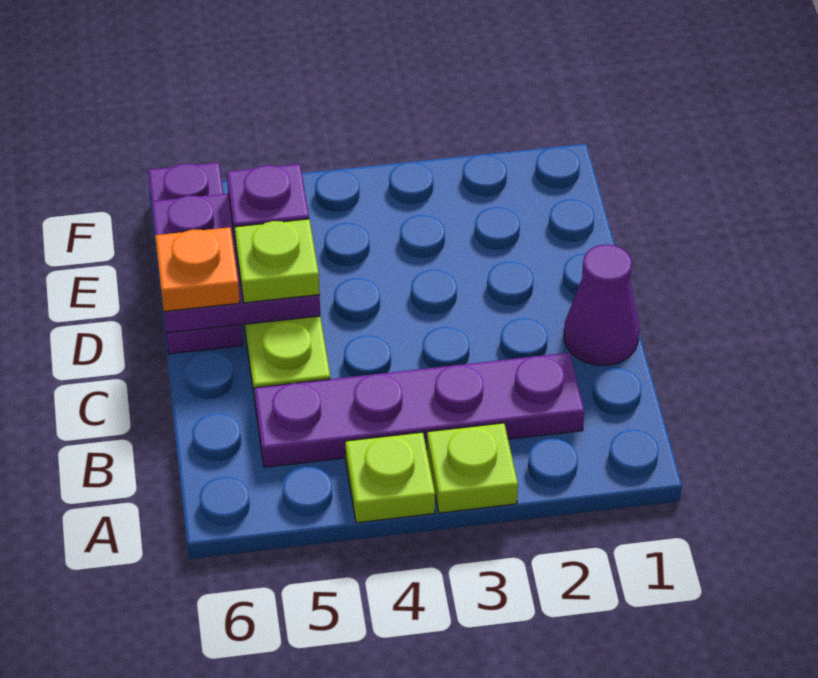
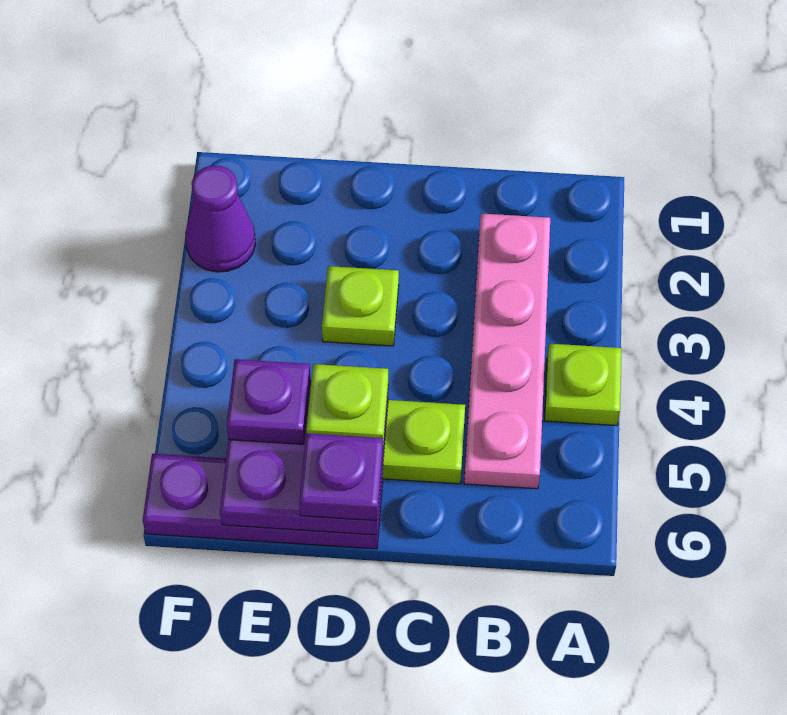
lime 1x1 plate [427,423,518,513] -> lime 1x1 plate moved to [322,266,399,346]
purple 1x4 plate [254,353,584,467] -> pink 1x4 plate [464,213,550,489]
purple 1x1 cone [564,245,639,365] -> purple 1x1 cone moved to [185,166,256,272]
orange 1x1 plate [155,227,240,311] -> purple 1x1 plate [299,433,383,521]

